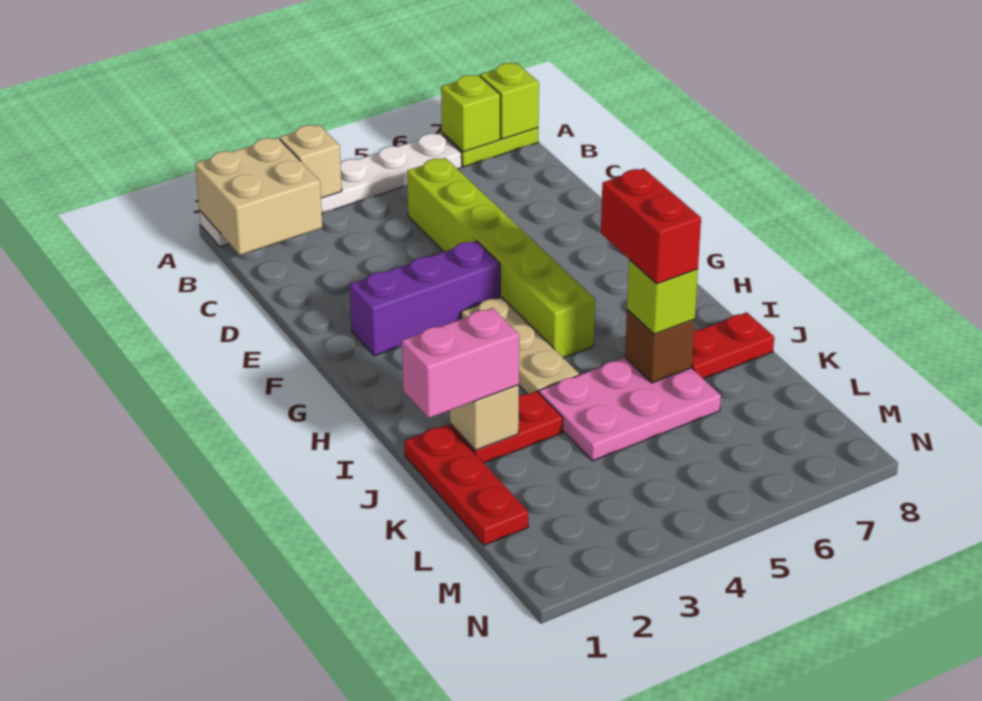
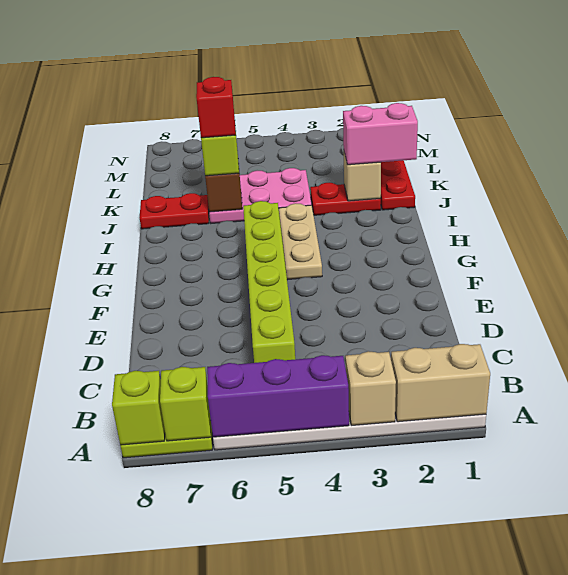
tan 2x2 brick [195,138,322,255] -> tan 1x2 brick [391,344,490,422]
purple 1x3 brick [350,241,500,356] -> purple 1x3 brick moved to [207,355,349,437]
red 1x2 brick [601,168,701,284] -> red 1x1 brick [196,77,236,138]

